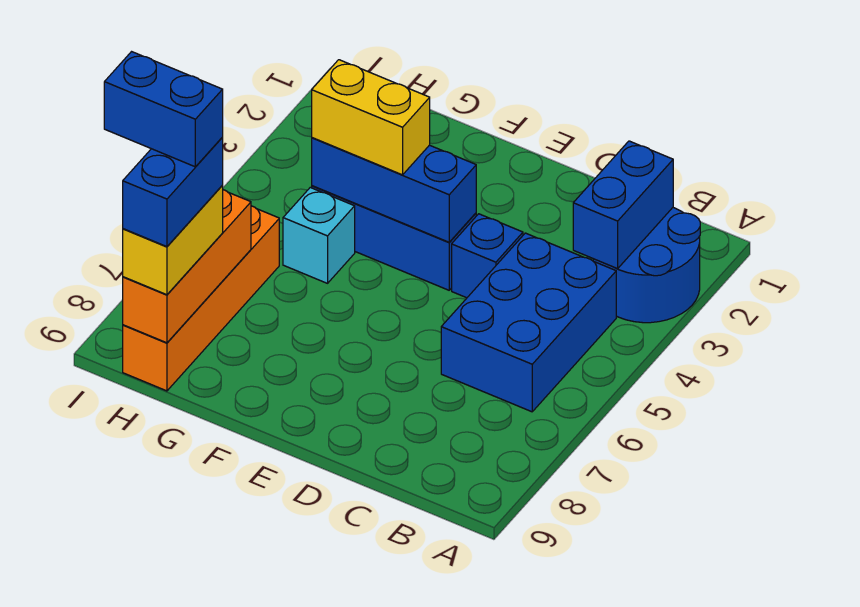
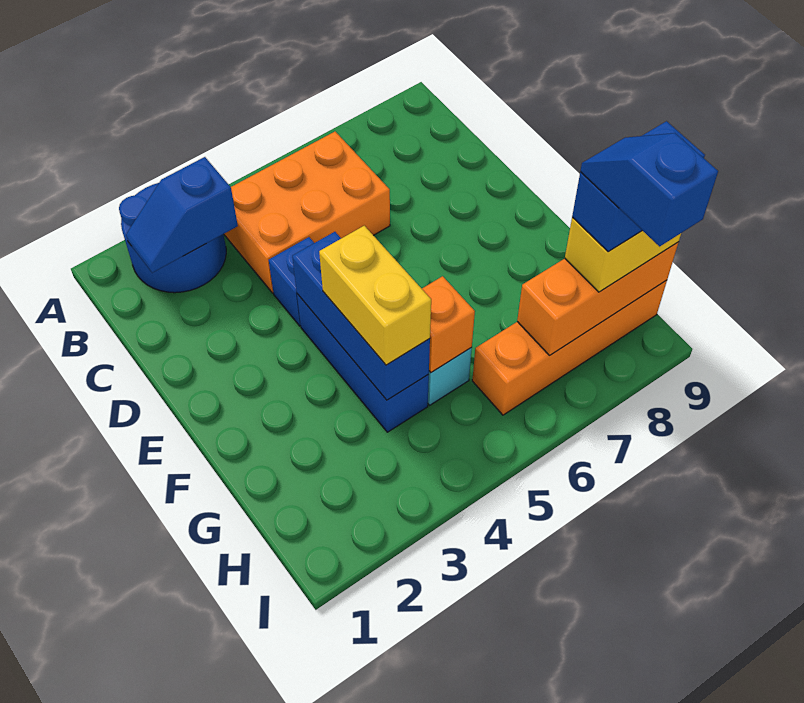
blue 1x2 brick [573,141,673,269] -> blue 1x2 slope [126,157,238,273]
blue 2x3 brick [441,233,616,412] -> orange 2x3 brick [224,132,390,293]
none -> orange 1x1 brick [422,276,475,372]
blue 1x2 brick [104,52,223,167] -> blue 1x2 slope [580,133,718,246]

